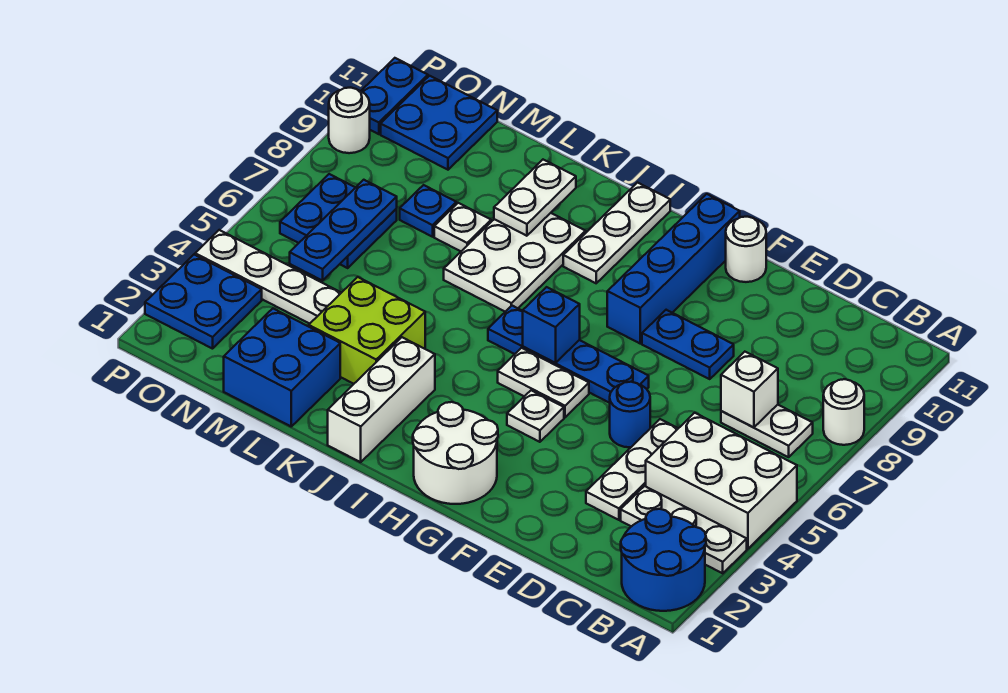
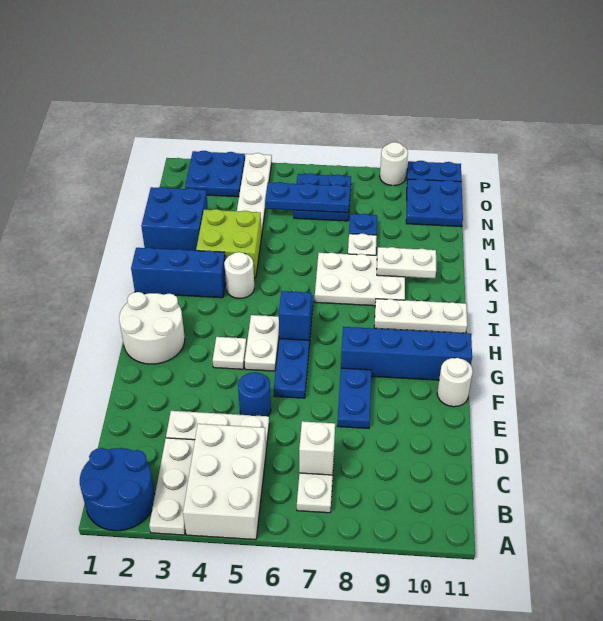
white 1x1 round brick [823,379,864,445] -> white 1x1 round brick moved to [224,252,254,298]
white 1x3 brick [328,337,435,462] -> blue 1x3 brick [131,248,226,298]

